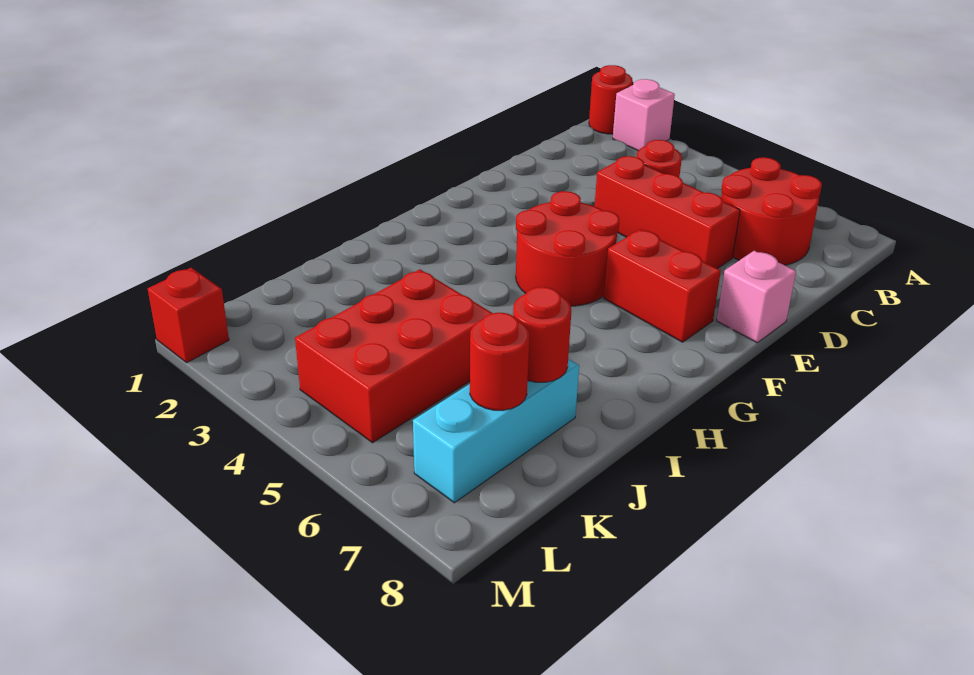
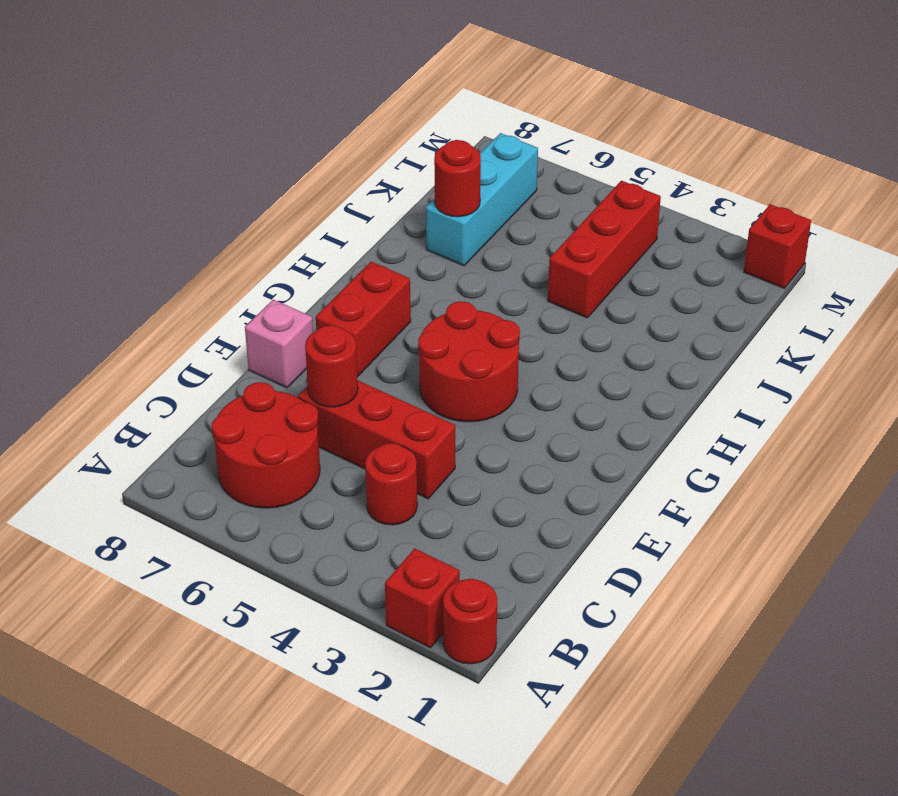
pink 1x1 brick [613,79,675,150] -> red 1x1 brick [385,548,460,648]
red 1x2 brick [604,229,721,342] -> red 1x2 brick turned to [316,262,411,377]
red 2x3 brick [295,269,493,443] -> red 1x3 brick [548,181,661,318]
red 1x1 round brick [470,313,529,410] -> red 1x1 round brick moved to [305,325,358,407]

